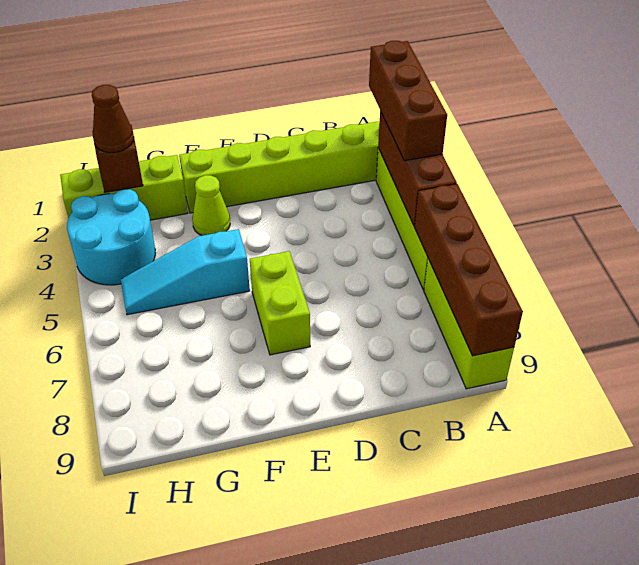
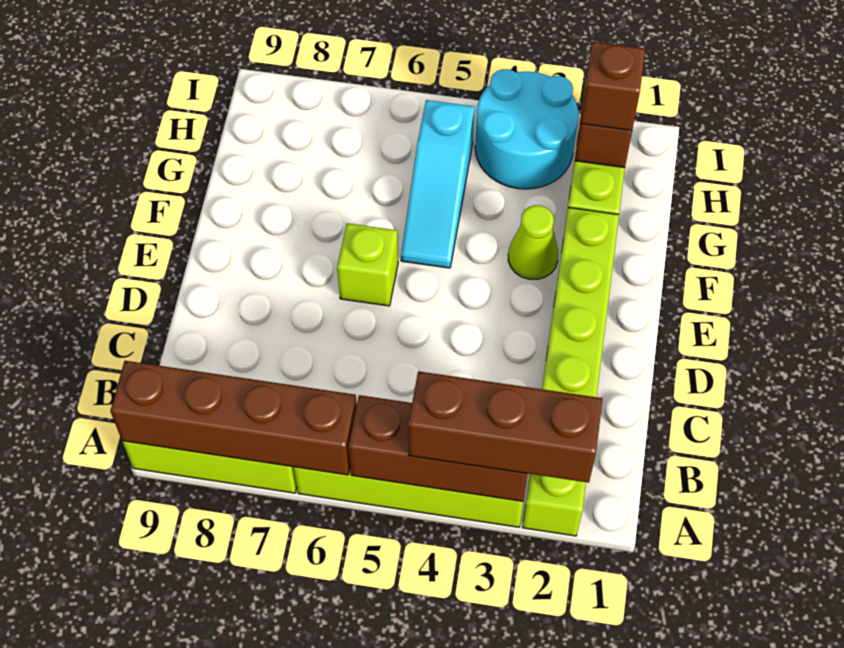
lime 1x2 brick [250,251,310,355] -> lime 1x1 brick [337,223,398,306]
cyan 1x3 slope [121,229,250,315] -> cyan 1x3 slope turned to [401,100,475,268]
brown 1x1 cone [92,85,134,153] -> brown 1x1 brick [580,42,645,131]

